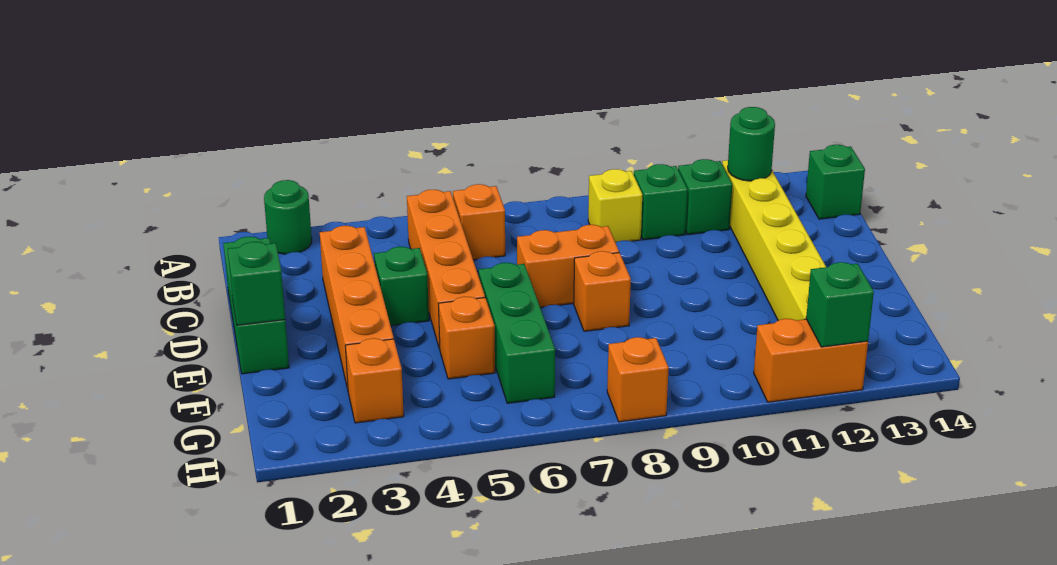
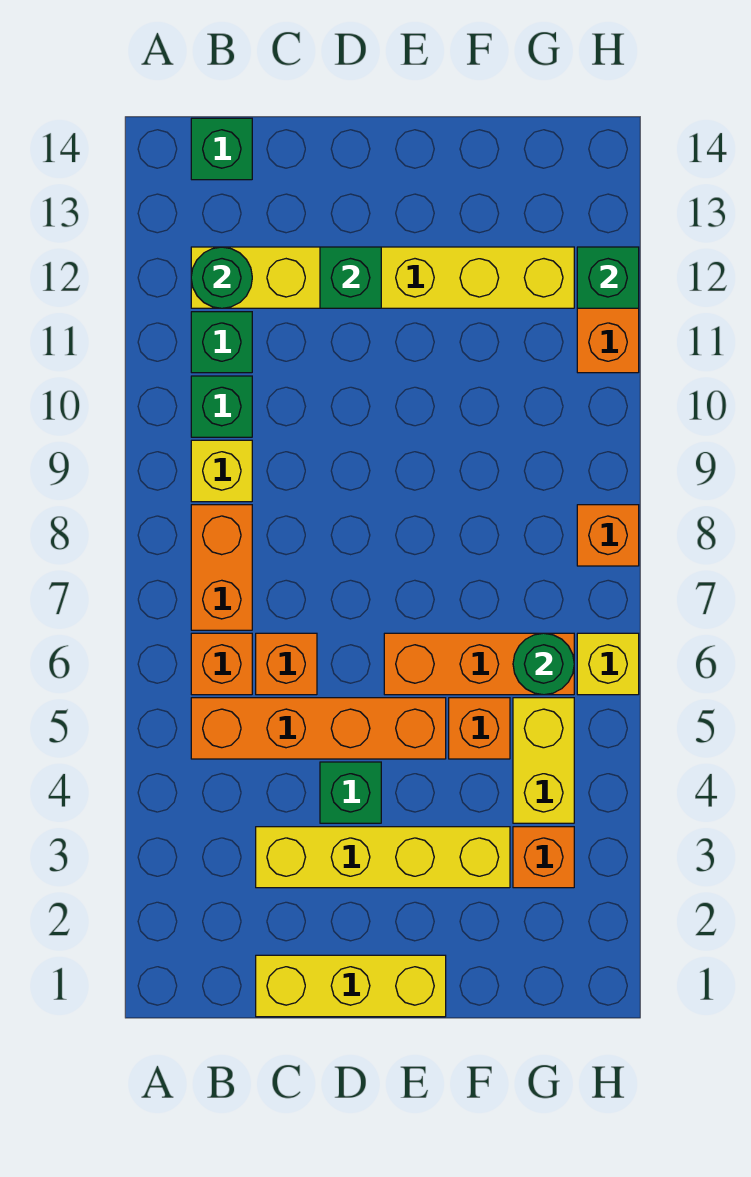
green 1x1 round brick [264,180,312,254] -> green 1x1 round brick moved to [513,633,574,695]
green 1x3 brick [223,237,289,374] -> yellow 1x3 brick [256,955,446,1017]
orange 1x4 brick [320,226,394,389] -> yellow 1x4 brick [256,827,510,888]
orange 1x2 brick [517,225,619,307] -> orange 1x2 brick moved to [191,505,252,630]
green 1x1 brick [228,242,285,325] -> green 1x1 brick moved to [320,247,381,308]
green 1x3 brick [479,263,555,403] -> orange 1x3 brick [384,633,574,695]
orange 1x1 brick [574,251,631,331] -> orange 1x1 brick moved to [256,633,317,695]
none -> yellow 1x2 brick [513,698,574,823]
none -> yellow 1x1 brick [577,633,639,695]

